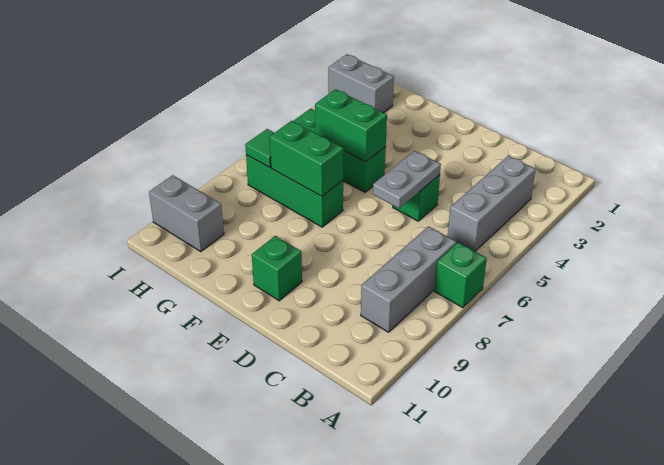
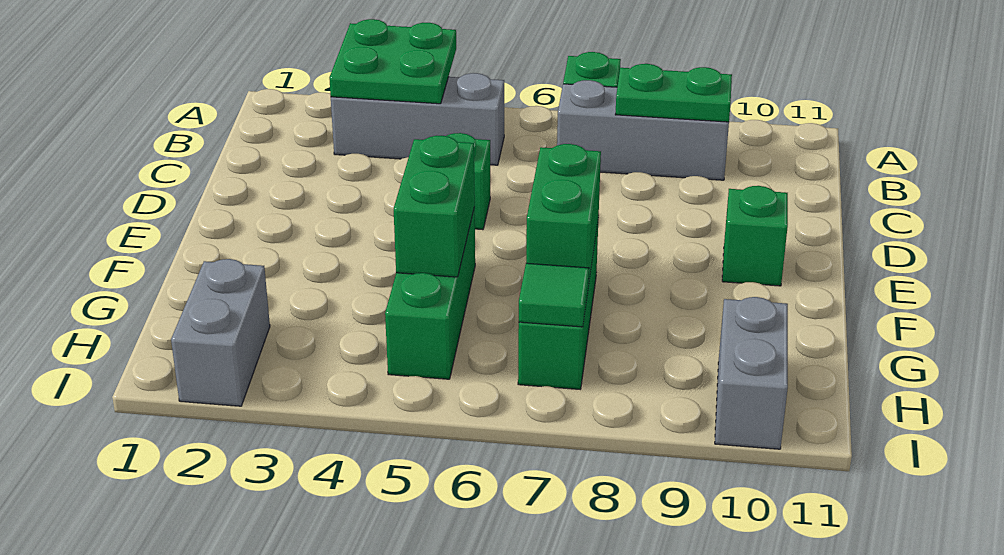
none -> green 2x2 plate [329,19,456,104]
none -> green 1x2 plate [615,64,732,122]
grey 1x2 plate [373,151,441,208] -> none

